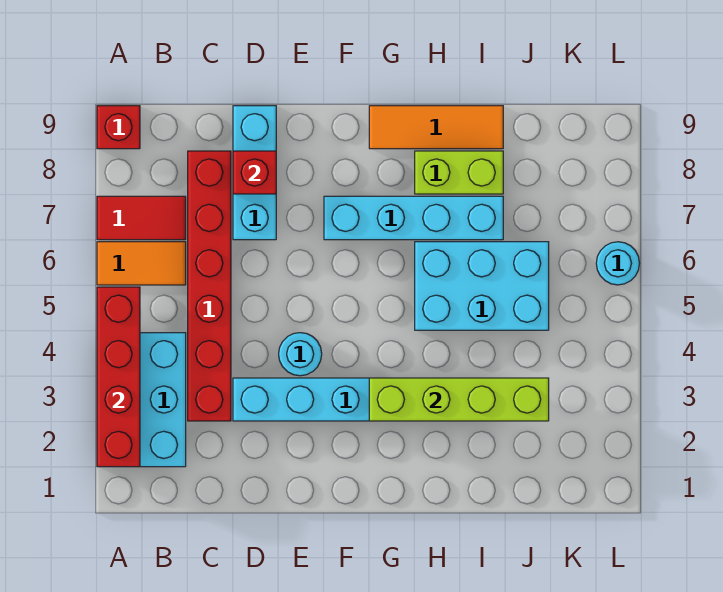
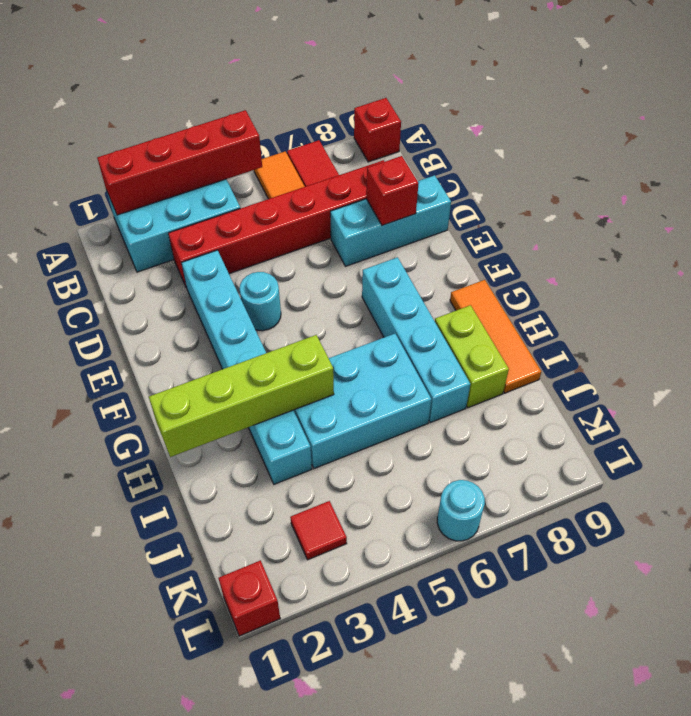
lime 1x4 brick [369,378,549,421] -> lime 1x4 brick turned to [149,335,334,457]
cyan 2x3 brick [415,242,549,330] -> cyan 2x3 brick turned to [294,334,431,469]
none -> red 1x1 tile [290,501,347,560]
none -> red 1x1 brick [218,561,280,636]

